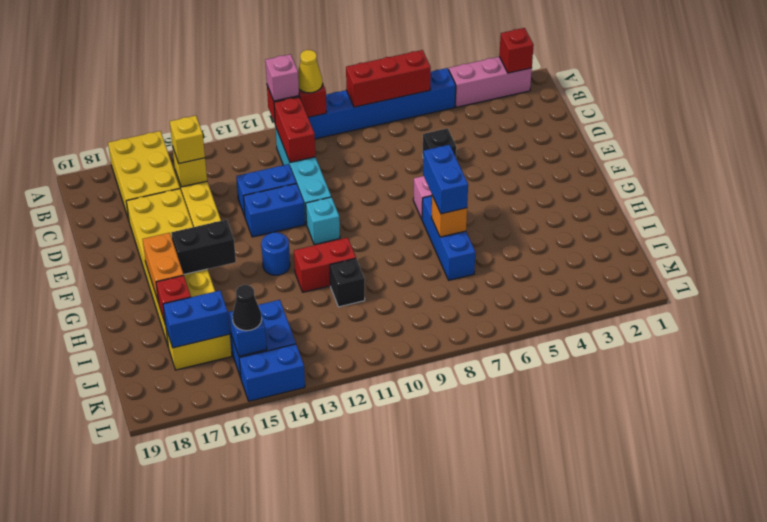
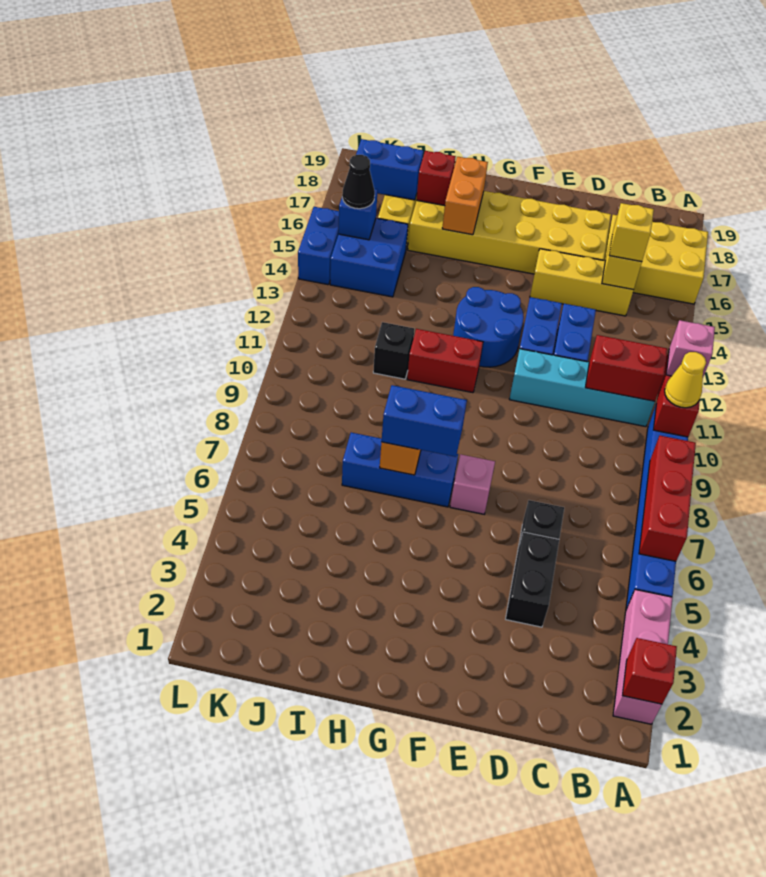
cyan 1x1 brick [306,197,340,245] -> none
blue 1x1 round brick [261,232,290,275] -> blue 2x2 round brick [453,287,524,367]
black 1x2 brick [171,220,236,274] -> black 1x2 brick moved to [506,532,559,627]
orange 1x2 brick [143,233,184,302] -> orange 1x2 brick turned to [442,157,488,235]
red 1x2 brick [294,238,356,292] -> red 1x2 brick turned to [407,329,483,393]
blue 1x2 brick [163,291,230,348] -> blue 1x2 brick turned to [356,139,423,200]

